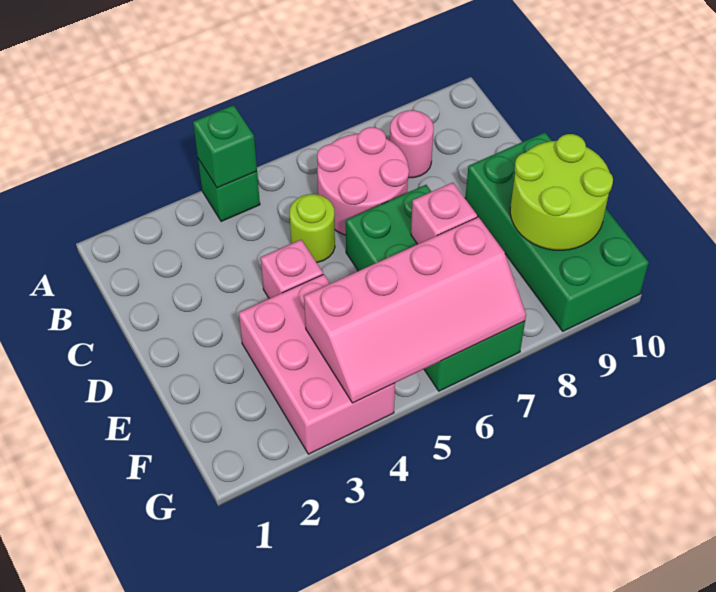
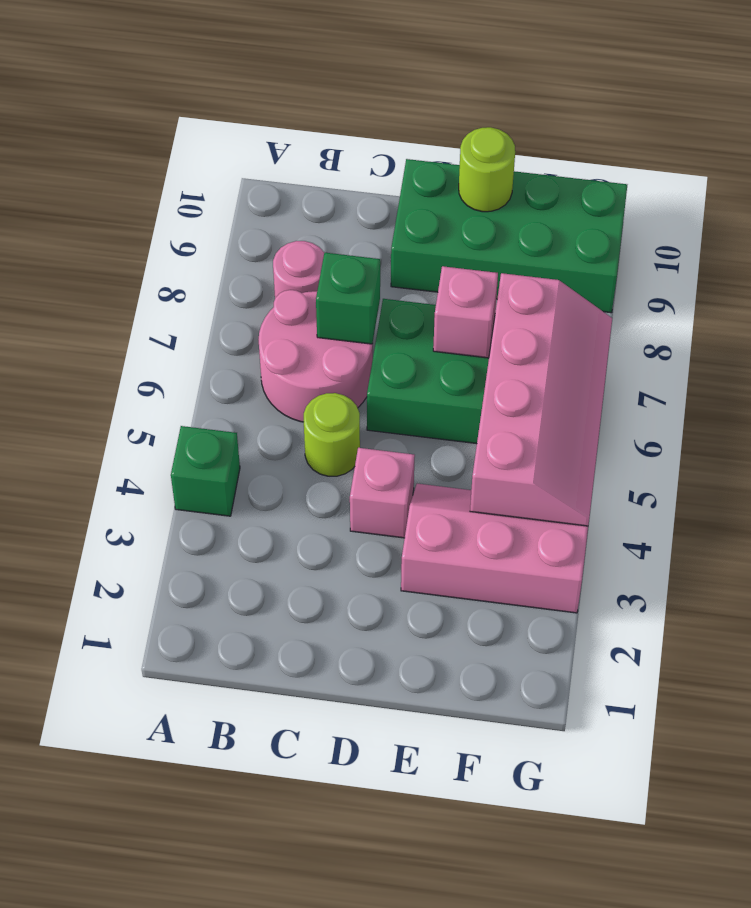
green 1x1 brick [193,105,257,188] -> green 1x1 brick moved to [316,253,380,344]
pink 2x3 brick [239,274,395,454] -> pink 2x3 slope [401,484,588,613]
lime 2x2 round brick [510,134,613,250] -> lime 1x1 round brick [459,127,515,212]

